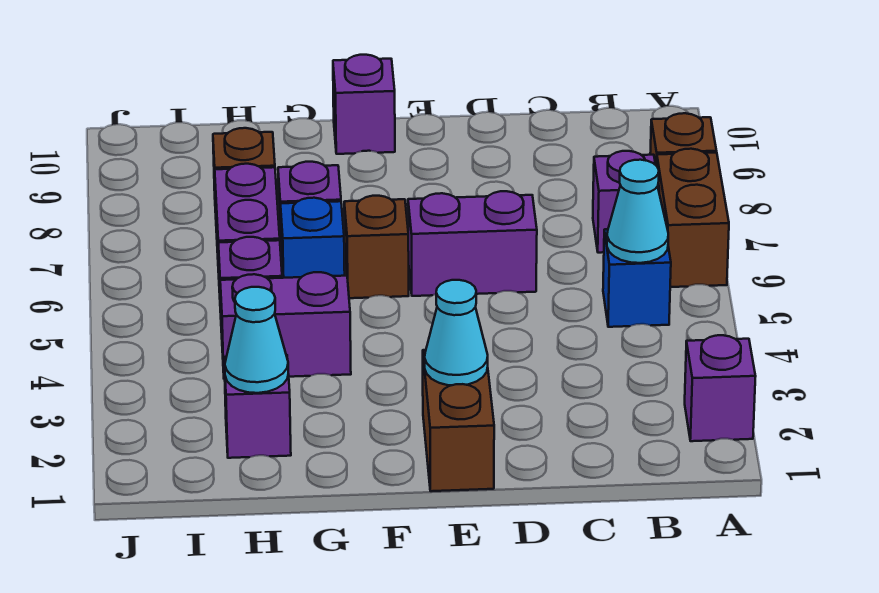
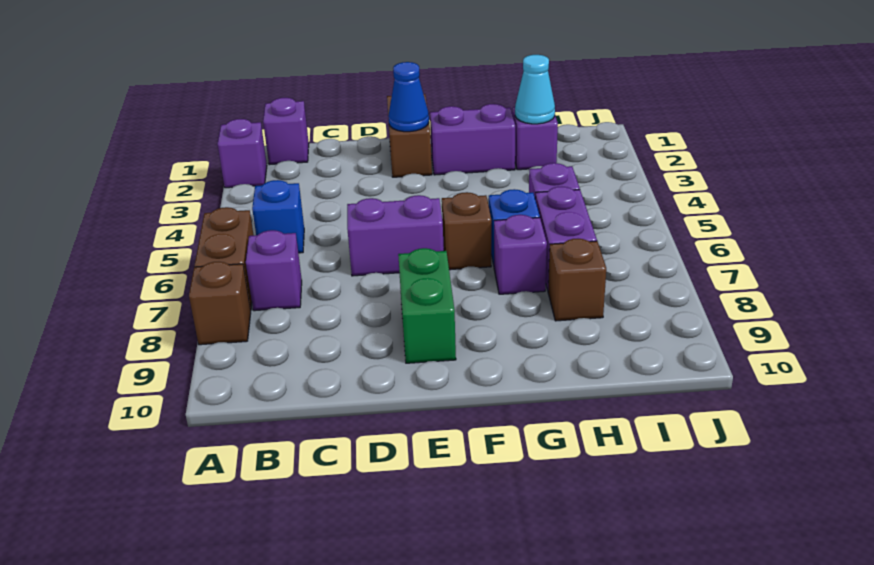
cyan 1x1 cone [607,160,668,263] -> none
cyan 1x1 cone [425,280,488,385] -> blue 1x1 cone [388,62,429,132]
none -> green 1x2 brick [398,248,456,363]
purple 1x1 brick [333,55,395,154] -> purple 1x1 brick moved to [263,98,309,165]
purple 1x2 brick [220,272,351,379] -> purple 1x2 brick moved to [430,104,515,175]

